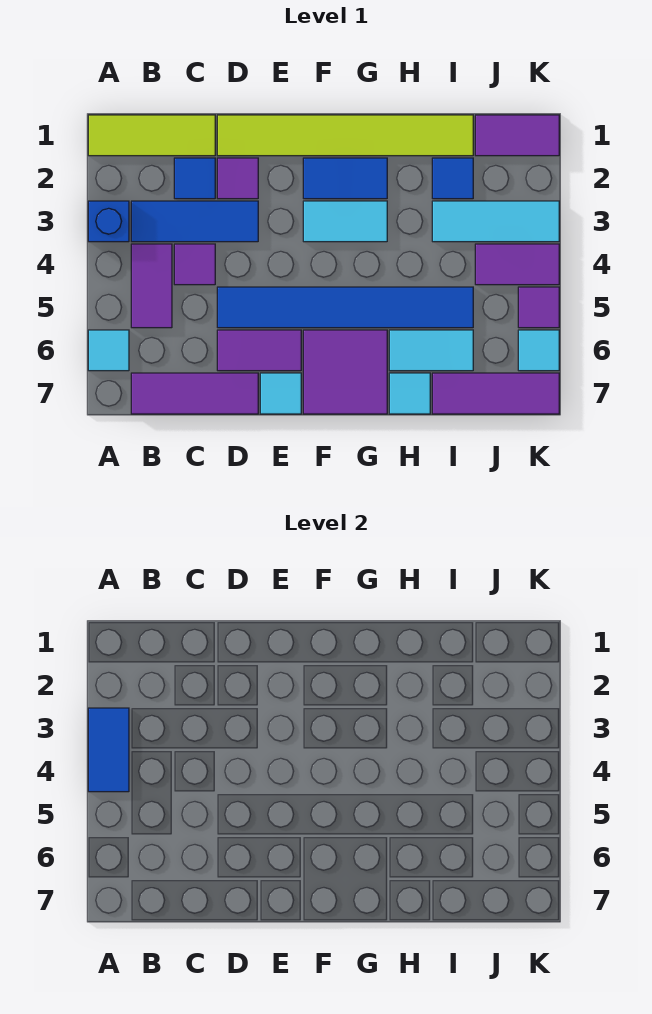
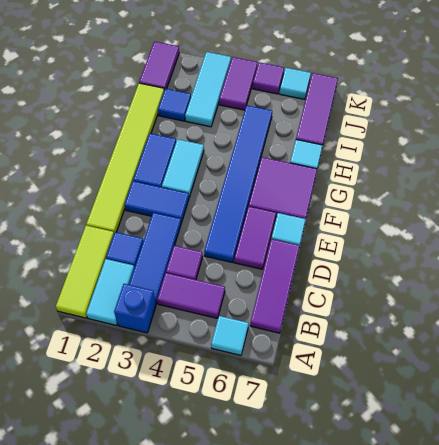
blue 1x2 tile [88,708,129,792] -> blue 1x2 tile moved to [125,181,189,223]
purple 1x1 tile [217,158,258,199] -> none
cyan 1x2 tile [389,330,473,371] -> cyan 1x2 tile moved to [86,259,134,325]

